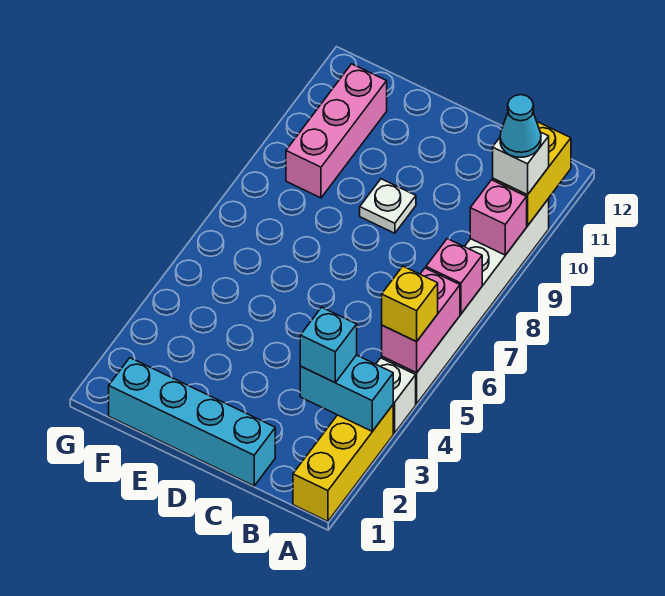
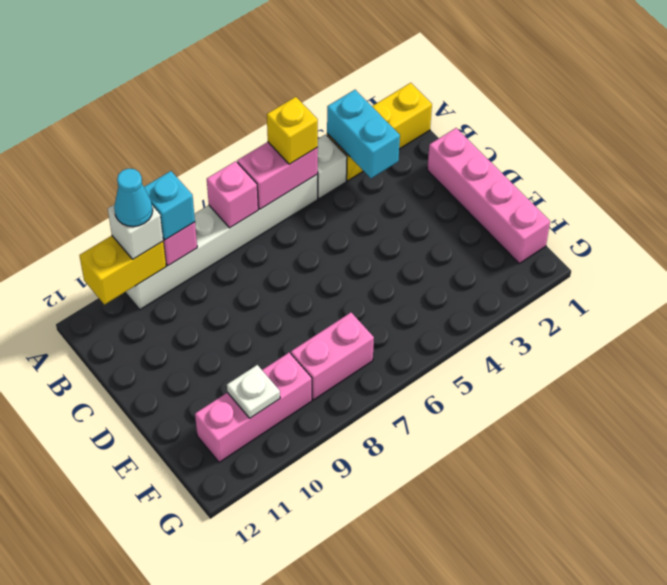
cyan 1x1 brick [300,307,357,382] -> cyan 1x1 brick moved to [144,171,195,240]
cyan 1x4 brick [109,358,275,486] -> pink 1x4 brick [427,128,550,264]
white 1x1 plate [360,179,416,233] -> white 1x1 plate moved to [227,365,280,418]
none -> pink 1x2 brick [291,313,374,400]

